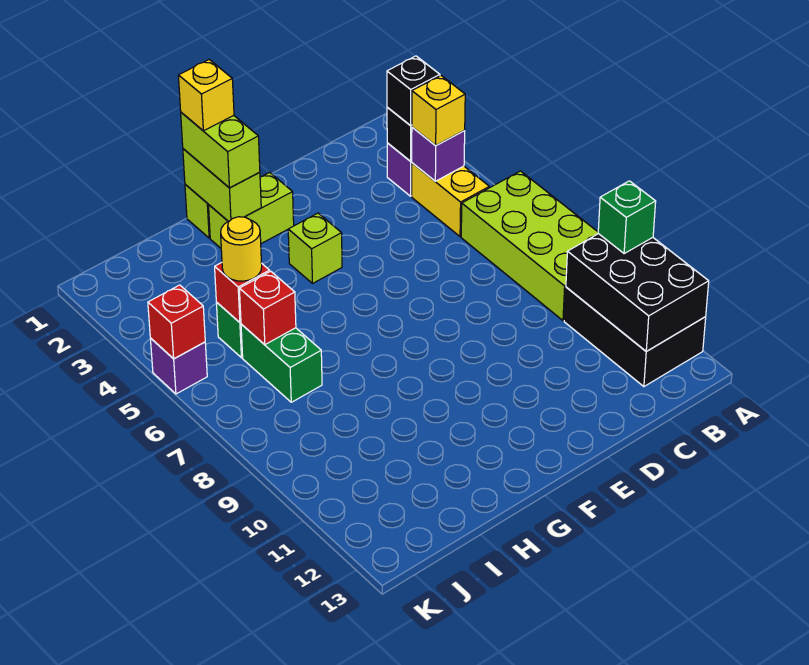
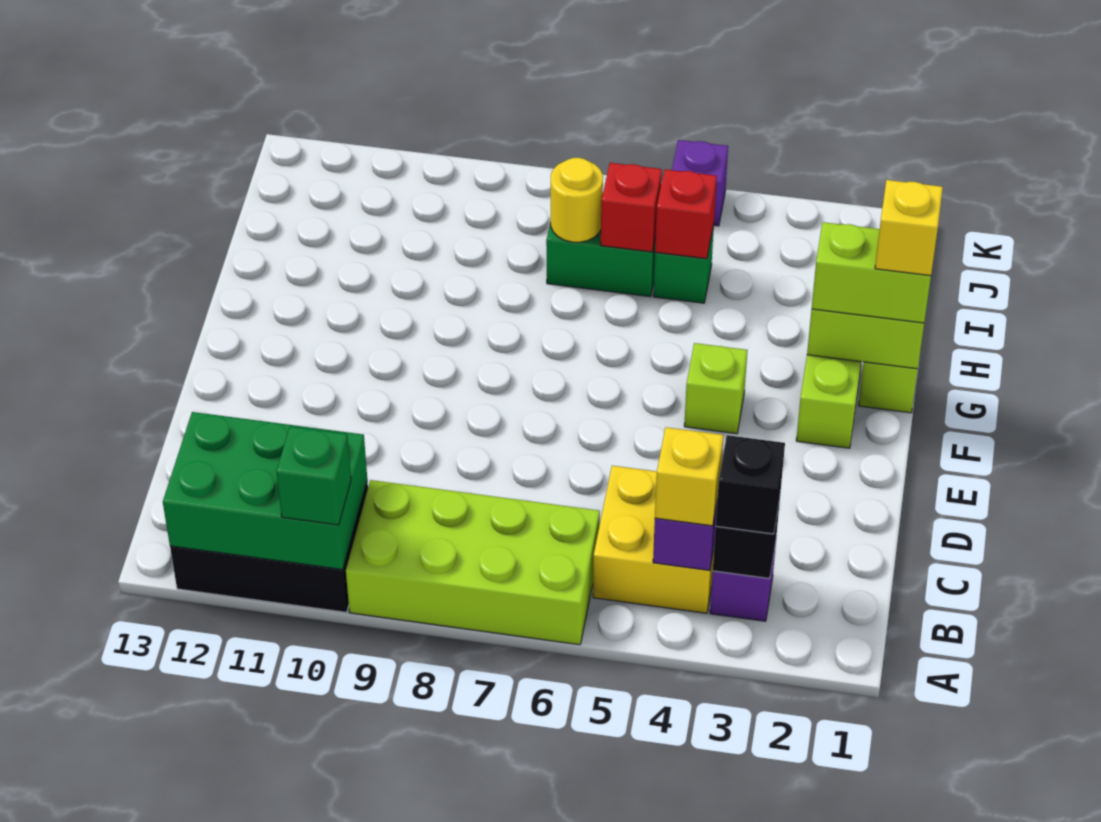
black 2x3 brick [566,234,709,351] -> green 2x3 brick [163,412,367,570]
yellow 1x2 brick [412,163,489,237] -> yellow 2x2 brick [593,466,714,613]
yellow 1x1 round brick [221,217,262,281] -> yellow 1x1 round brick moved to [551,158,603,242]
red 1x1 brick [148,285,205,359] -> none

